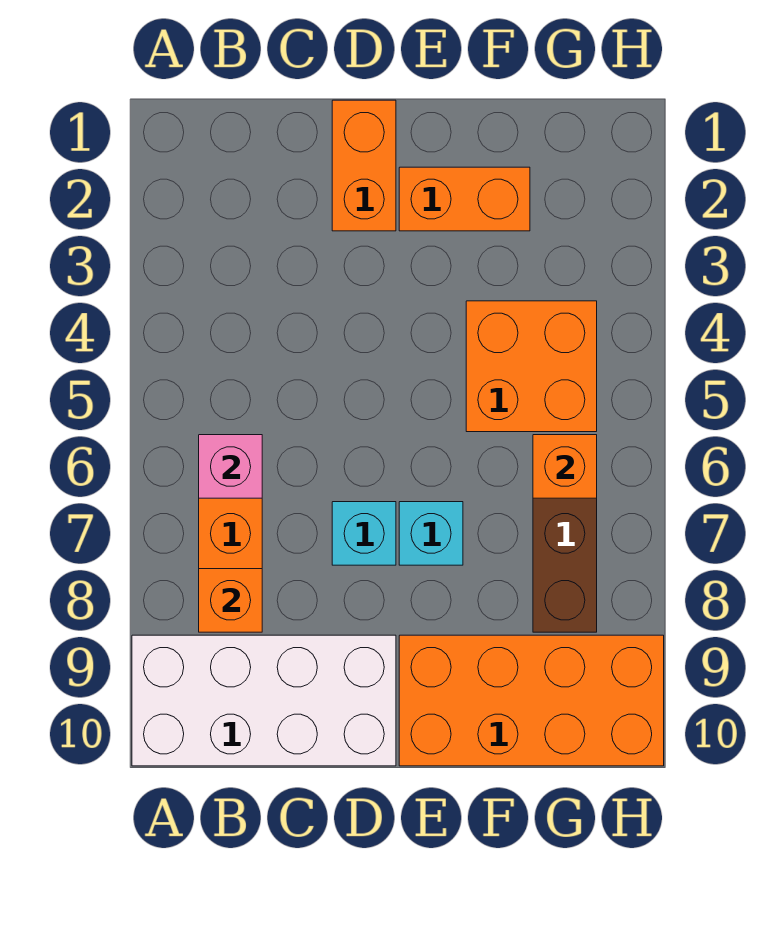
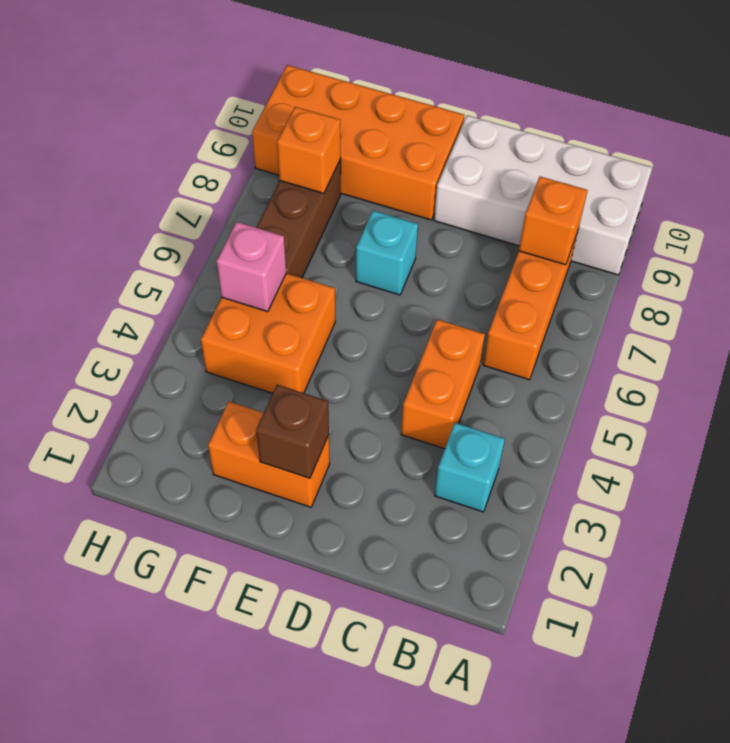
pink 1x1 brick [199,435,262,498] -> pink 1x1 brick moved to [216,222,286,312]
orange 1x2 brick [332,100,396,231] -> orange 1x2 brick moved to [401,319,485,449]
cyan 1x1 brick [332,502,396,565] -> cyan 1x1 brick moved to [435,423,505,512]
none -> brown 1x1 brick [256,385,329,478]
orange 1x1 brick [533,435,597,498] -> orange 1x1 brick moved to [277,107,341,193]

